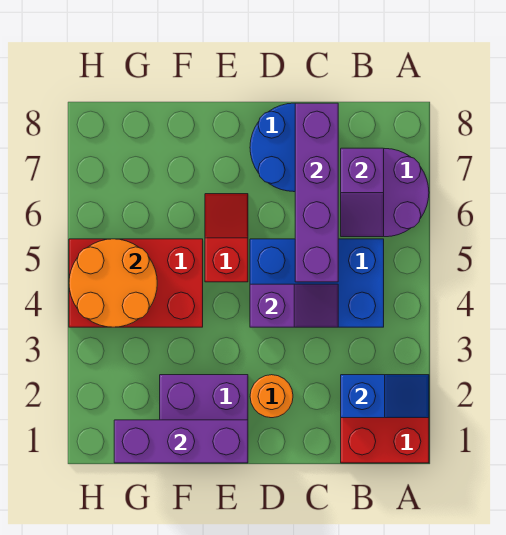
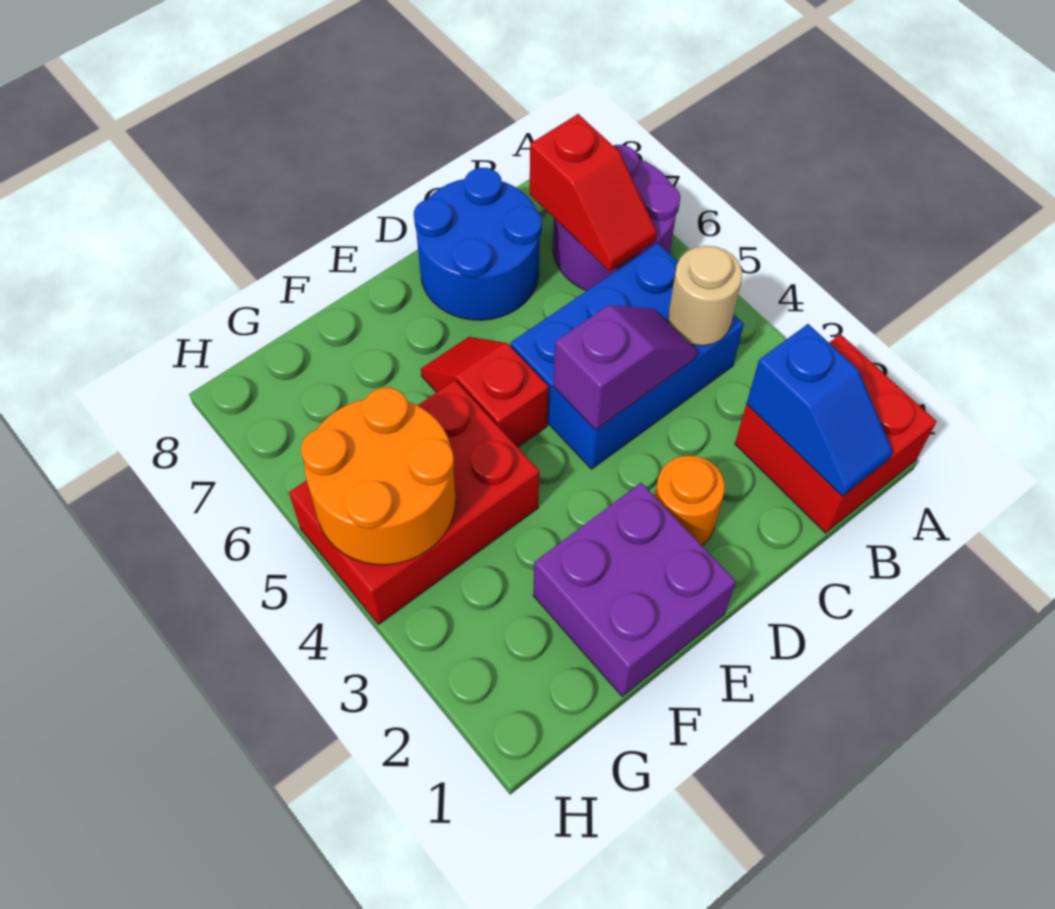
blue 1x2 slope [341,375,429,418] -> blue 1x2 slope turned to [746,324,893,496]
none -> tan 1x1 round brick [668,246,742,346]
purple 1x2 slope [341,148,384,237] -> red 1x2 slope [530,114,657,271]
purple 1x4 brick [295,103,338,282] -> none
purple 1x3 brick [114,420,248,463] -> none

